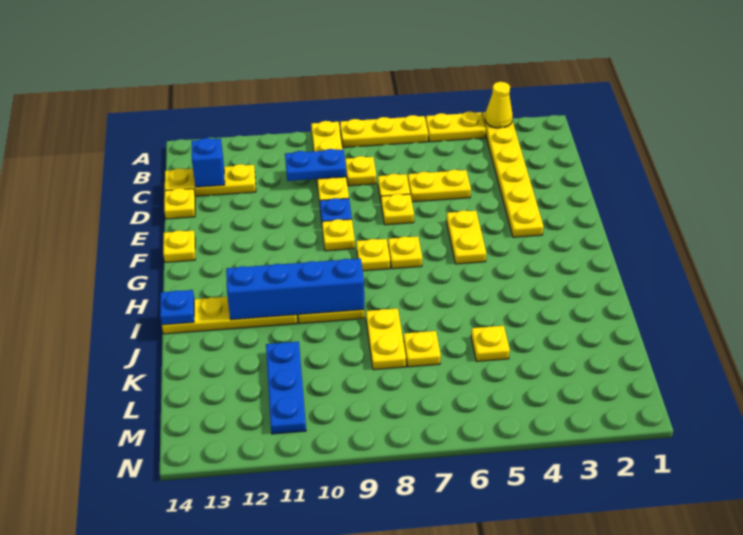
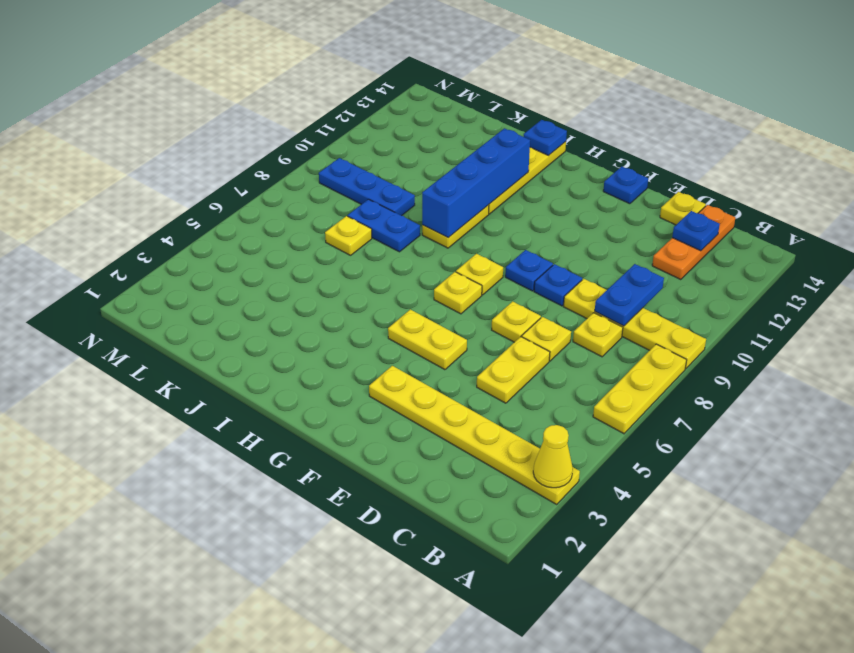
yellow 1x2 plate [426,112,486,142] -> none
yellow 1x3 plate [165,164,256,196] -> orange 1x3 plate [652,205,735,280]
blue 1x1 brick [192,138,225,187] -> blue 1x1 plate [672,211,720,251]
yellow 1x1 plate [322,219,355,251] -> blue 1x1 plate [505,250,553,291]
yellow 1x1 plate [163,230,195,262] -> blue 1x1 plate [603,167,648,204]
yellow 1x2 plate [366,308,406,370] -> blue 1x2 plate [348,199,420,252]
yellow 1x1 plate [471,326,510,361] -> none
blue 1x3 plate [266,342,306,434] -> blue 1x3 plate moved to [319,158,415,216]

